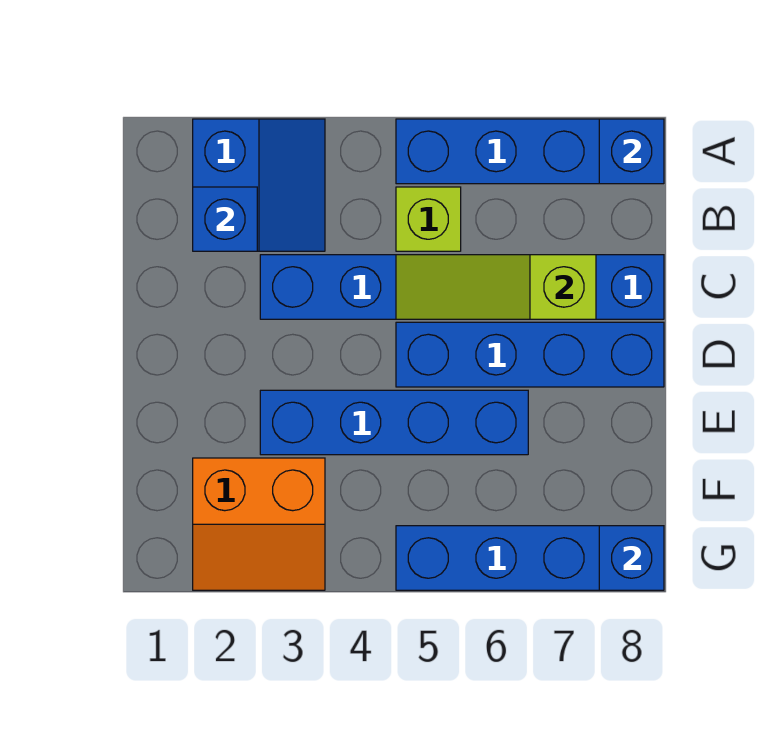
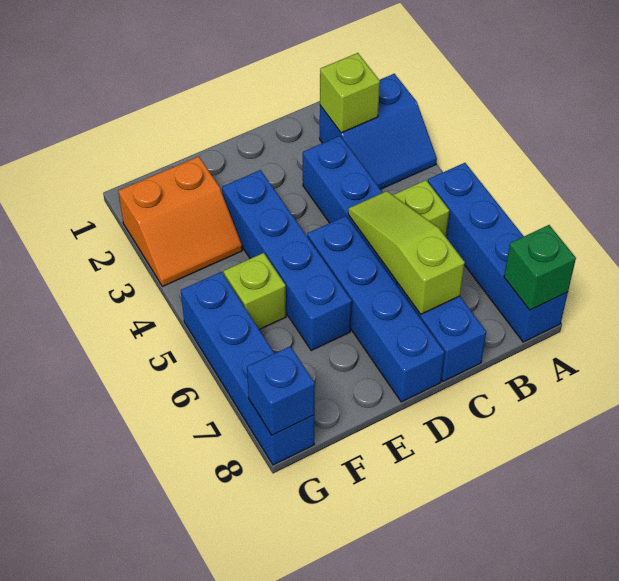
blue 1x1 brick [599,119,664,184] -> green 1x1 brick [504,225,576,310]
blue 1x1 brick [193,187,257,251] -> lime 1x1 brick [320,53,380,133]
orange 2x2 slope [193,458,325,590] -> orange 2x2 slope turned to [118,156,242,286]
none -> lime 1x1 brick [224,253,286,329]

